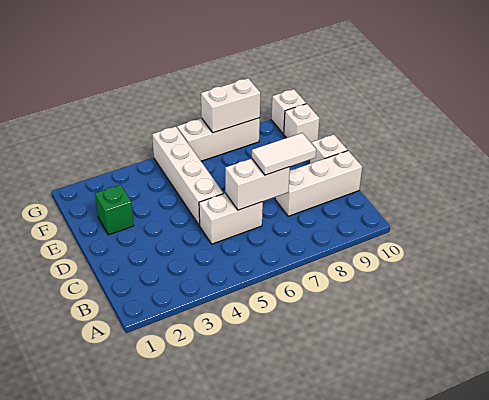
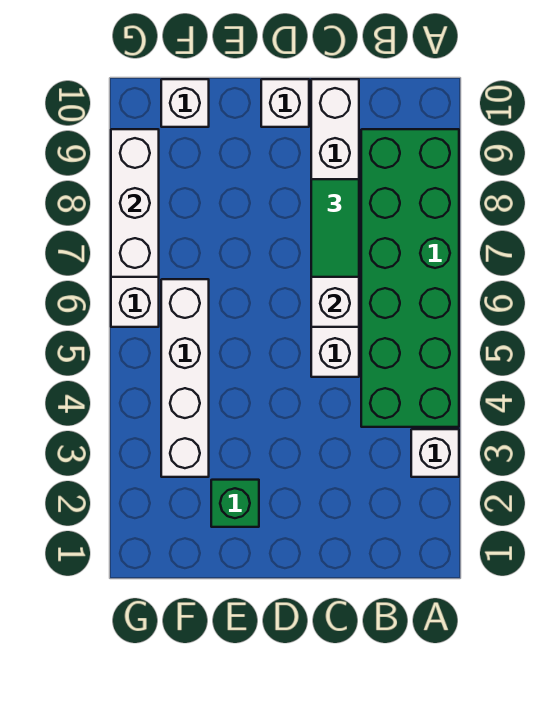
none -> green 2x6 brick [361,129,459,427]
white 1x2 tile [252,133,316,175] -> green 1x2 tile [311,179,359,277]
white 1x4 brick [152,126,223,226] -> white 1x4 brick turned to [161,279,209,477]
white 1x2 brick [201,78,260,133] -> white 1x3 brick [111,129,159,277]
white 1x1 brick [271,89,306,134] -> white 1x1 brick moved to [411,429,459,477]

